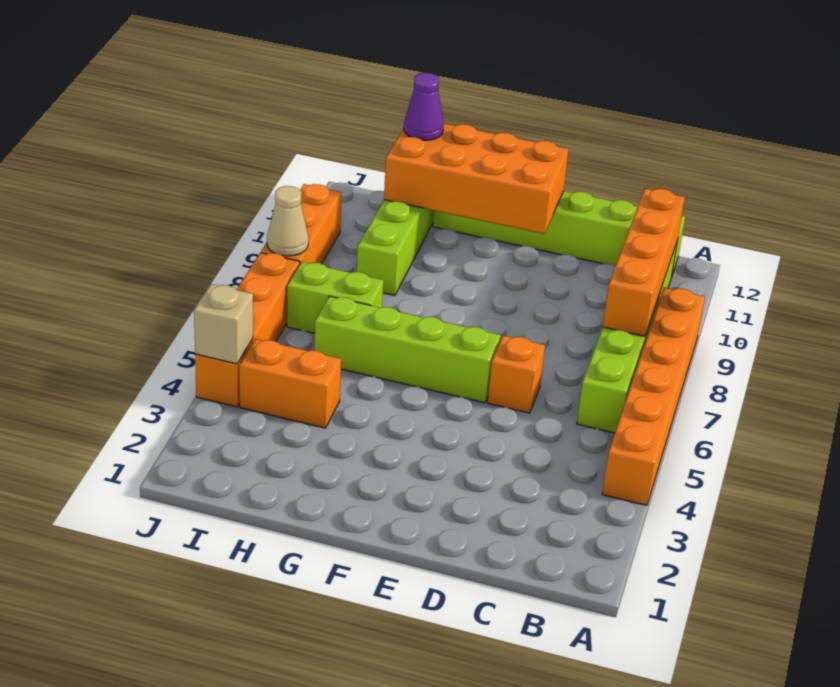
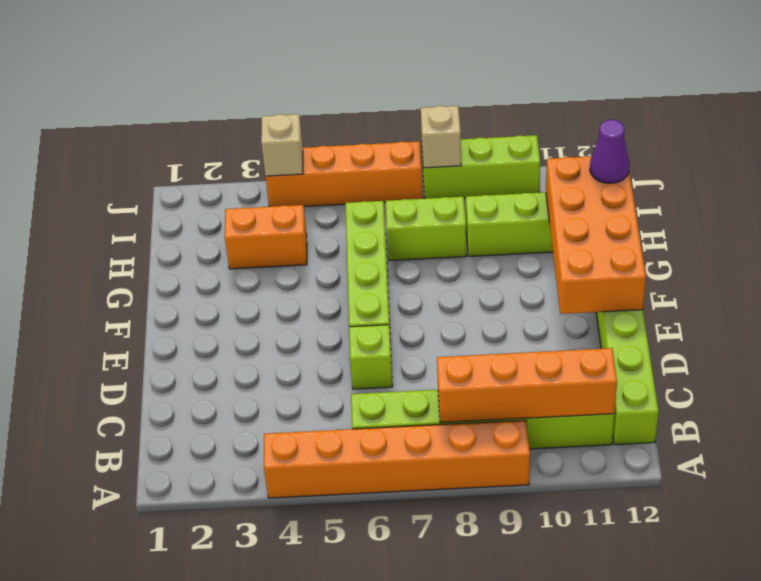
orange 1x1 brick [488,335,545,413] -> lime 1x1 brick [349,325,393,389]
orange 1x2 brick [239,339,341,428] -> orange 1x2 brick turned to [225,205,307,269]
lime 1x2 brick [287,262,384,333] -> lime 1x2 brick turned to [386,197,466,261]
orange 1x3 brick [261,184,342,264] -> lime 1x3 brick [422,135,540,199]
tan 1x1 cone [267,186,309,256] -> tan 1x1 brick [421,106,461,168]

